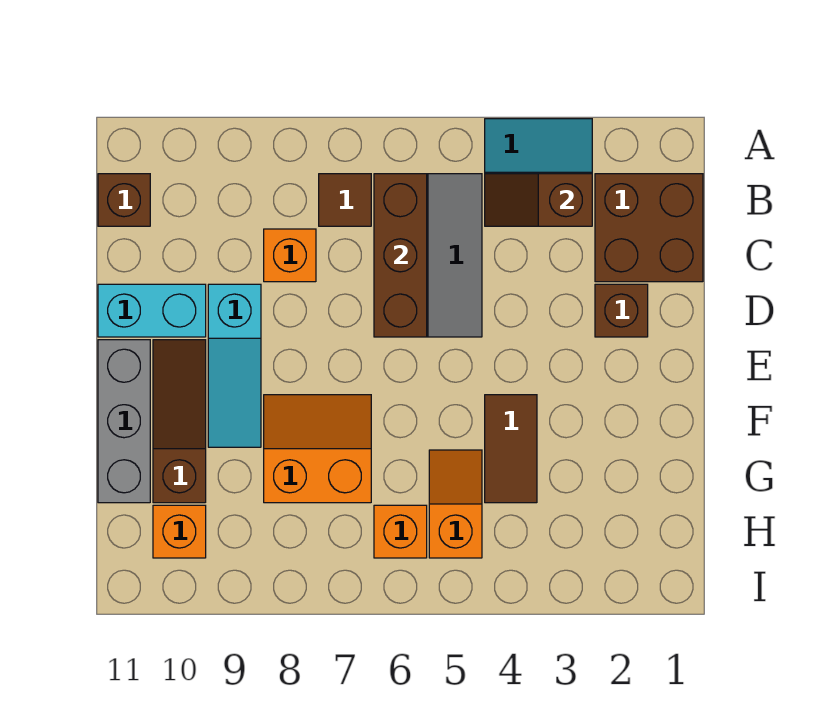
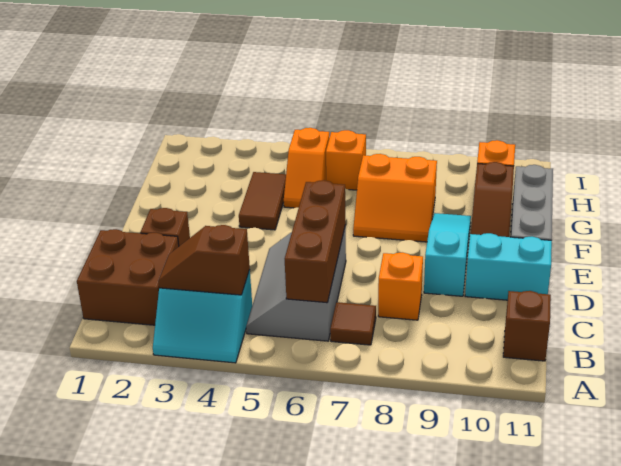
brown 1x2 slope [485,174,592,226] -> brown 1x2 slope turned to [158,225,250,295]

